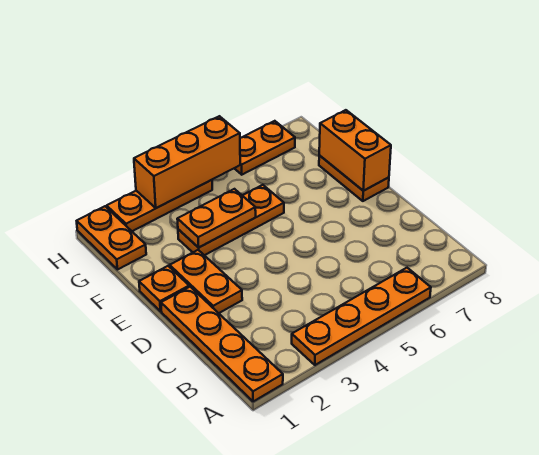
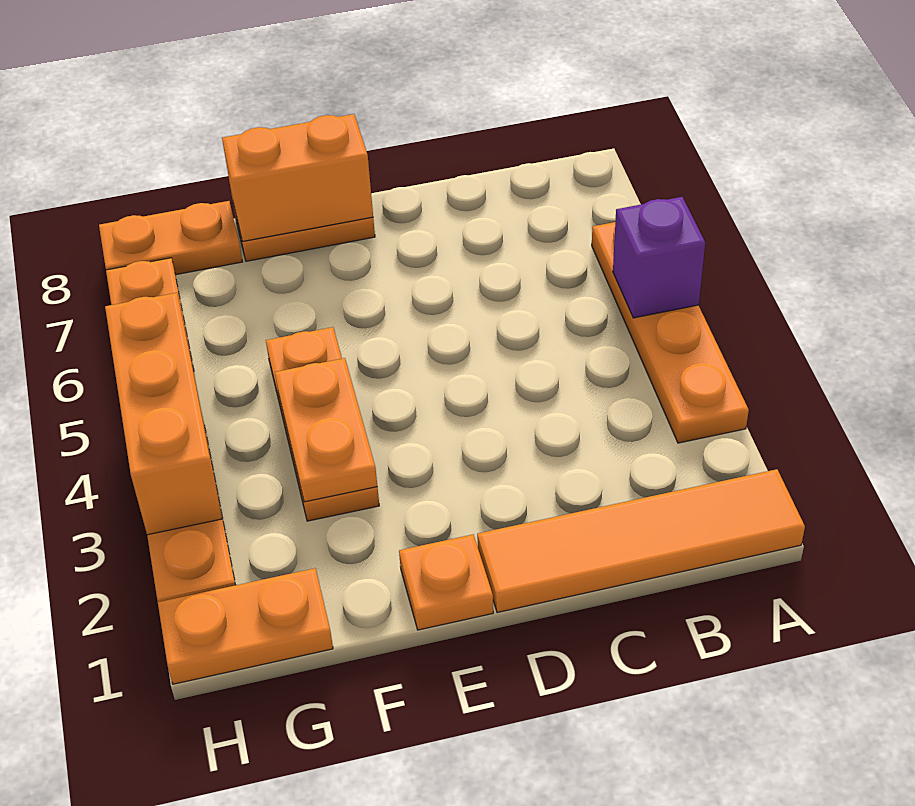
orange 1x4 plate [161,287,283,402] -> orange 1x4 tile [477,469,805,613]
none -> purple 1x1 brick [613,197,705,318]
orange 1x2 plate [170,250,242,313] -> orange 1x2 plate moved to [99,201,242,275]

